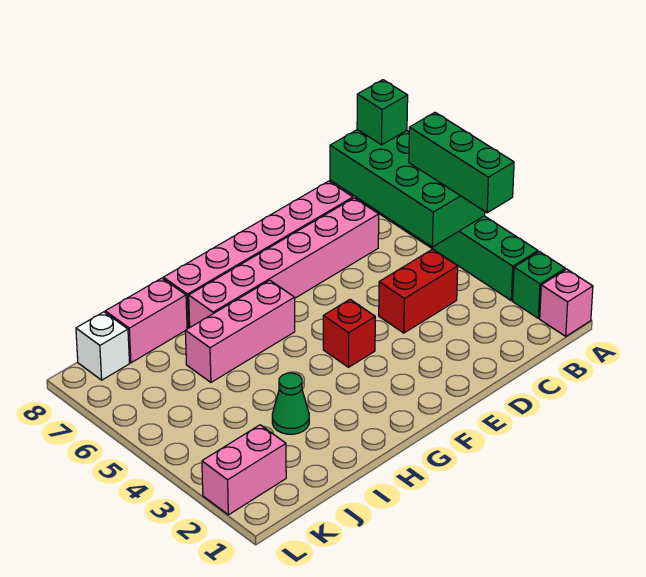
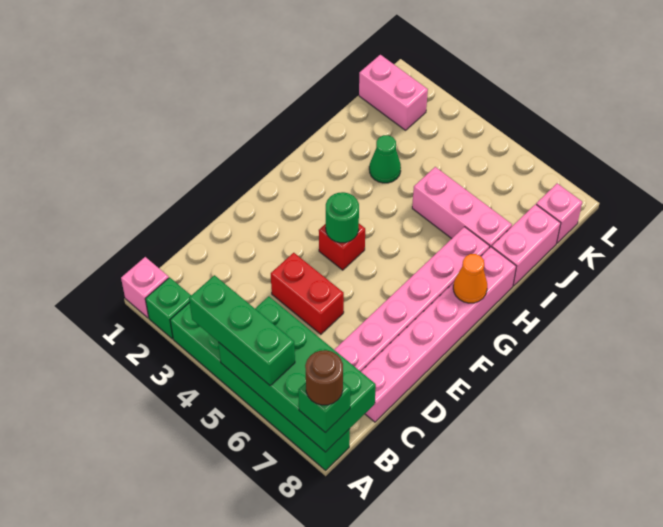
none -> brown 1x1 round brick [305,350,343,405]
red 1x2 brick [379,249,458,333] -> red 1x2 brick turned to [271,253,344,334]
none -> green 1x1 round brick [326,192,359,243]
pink 1x3 brick [185,280,295,382] -> pink 1x3 brick turned to [412,167,512,248]
none -> orange 1x1 cone [453,254,487,303]
pink 1x2 brick [202,425,286,515] -> pink 1x2 brick turned to [359,55,428,130]
white 1x1 brick [76,312,130,380] -> pink 1x1 brick [536,183,582,243]

